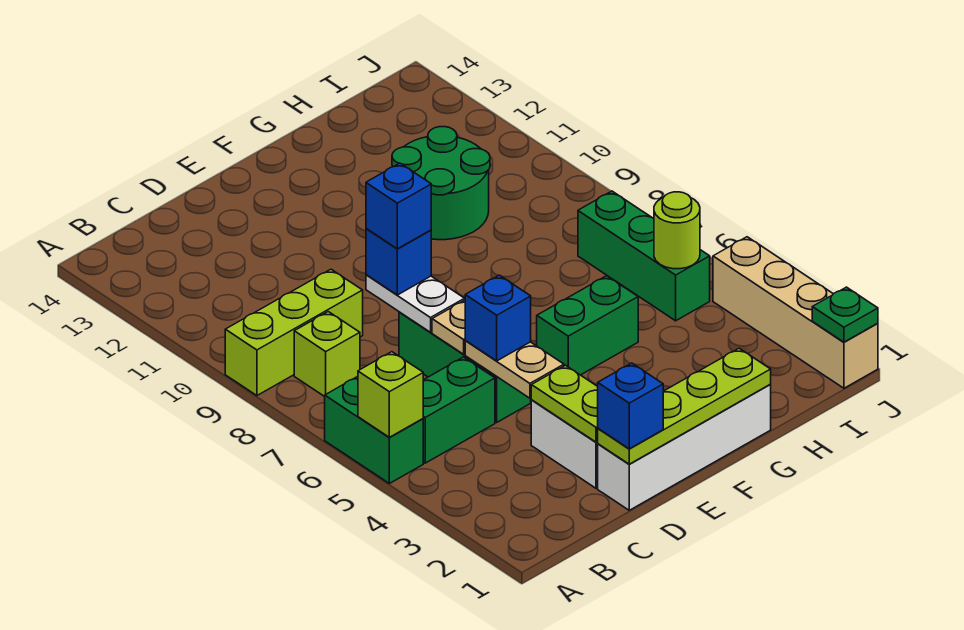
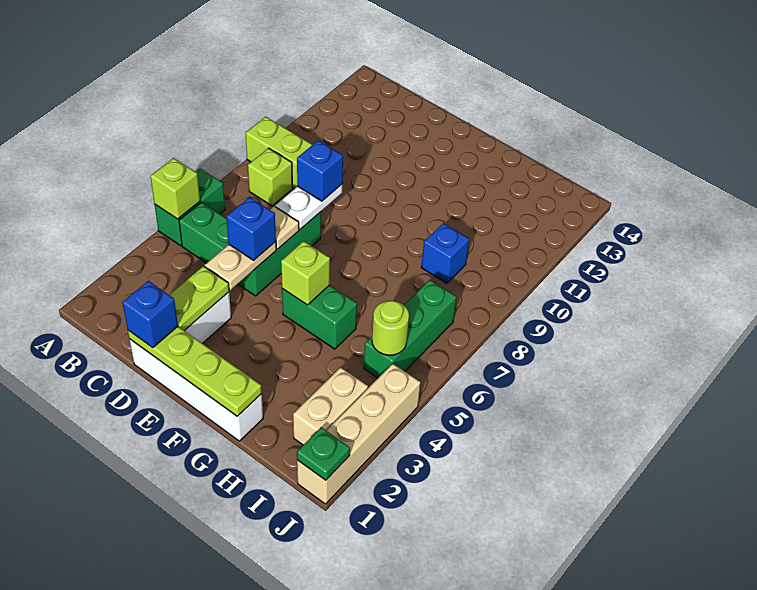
blue 1x1 brick [366,163,431,249] -> blue 1x1 brick moved to [421,223,469,283]
none -> lime 1x1 brick [281,241,330,305]
green 2x2 round brick [392,127,490,240] -> none
none -> tan 1x2 brick [293,367,368,445]

